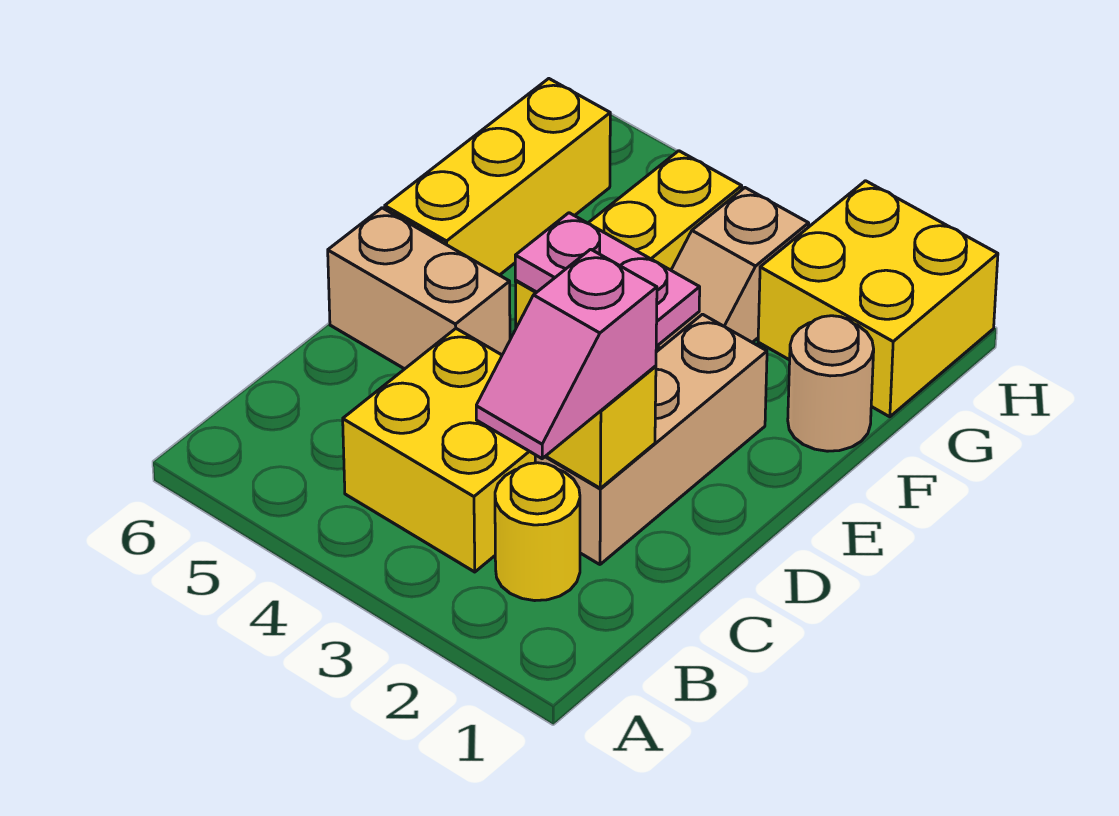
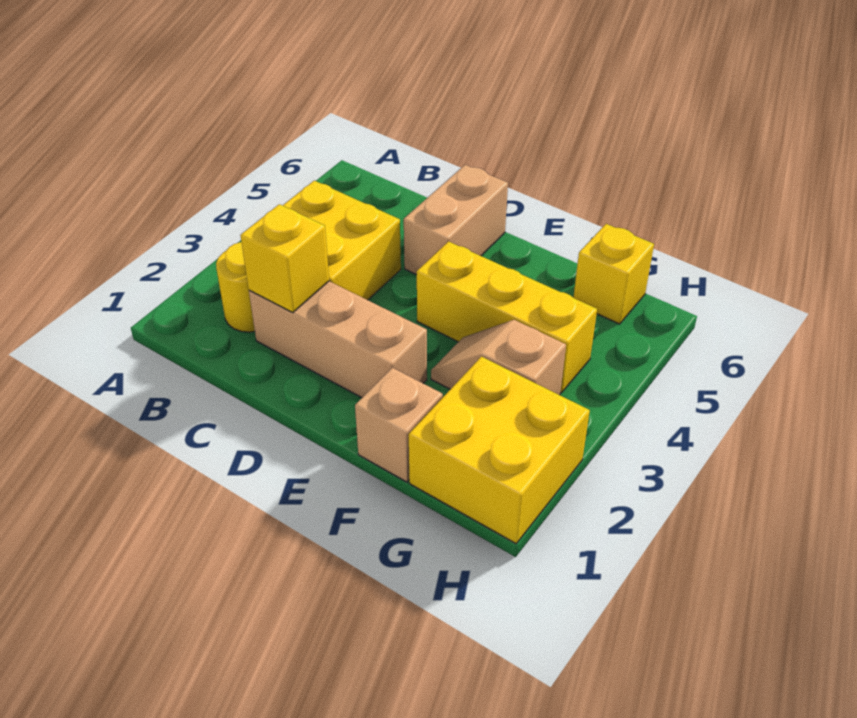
pink 1x2 slope [476,249,657,459] -> none
pink 1x2 plate [515,213,700,347] -> none
yellow 1x3 brick [385,79,610,275] -> yellow 1x1 brick [573,224,654,324]
tan 1x1 round brick [788,316,874,451] -> tan 1x1 brick [355,368,443,482]

